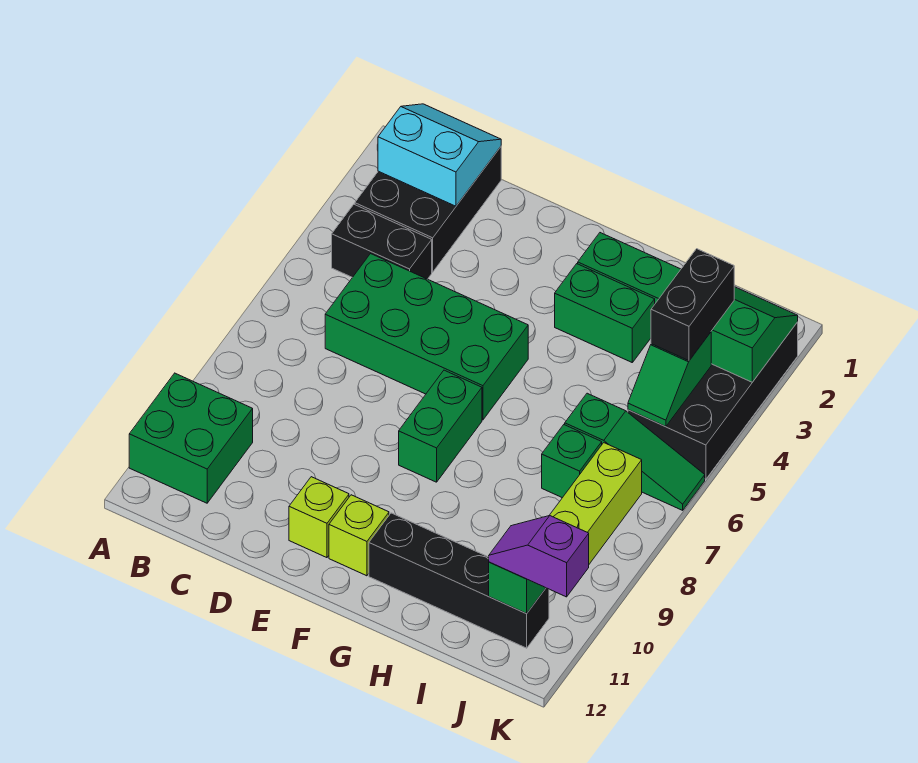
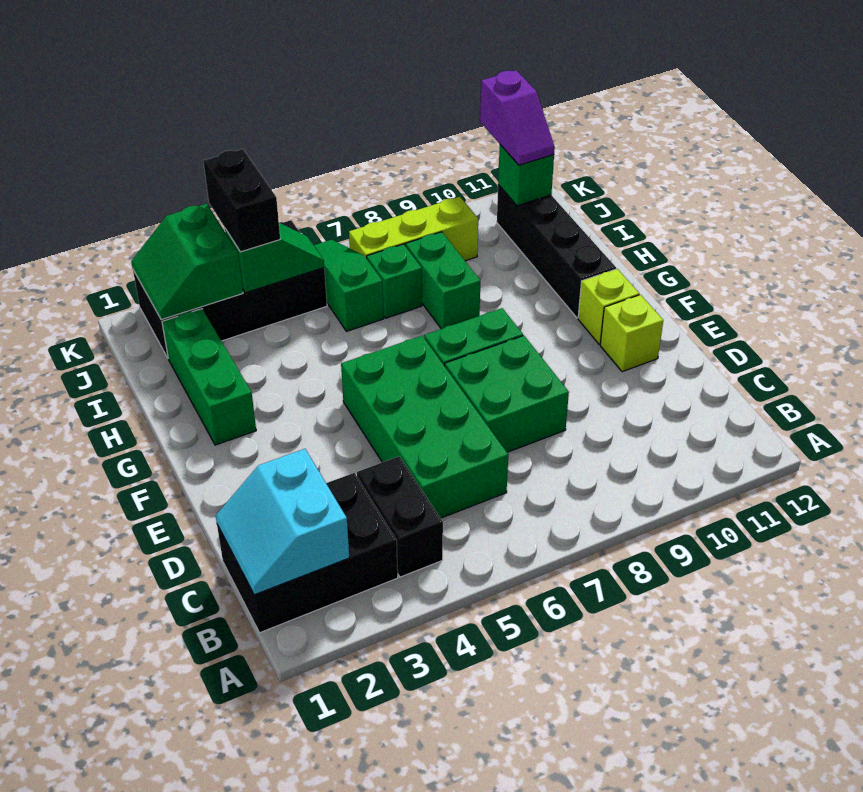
green 2x2 brick [129,373,253,503] -> green 2x2 brick moved to [445,336,569,452]
green 1x2 brick [555,264,655,362] -> green 1x2 brick moved to [406,232,480,329]
black 1x2 brick [651,249,734,361] -> black 1x2 brick turned to [203,149,280,252]

